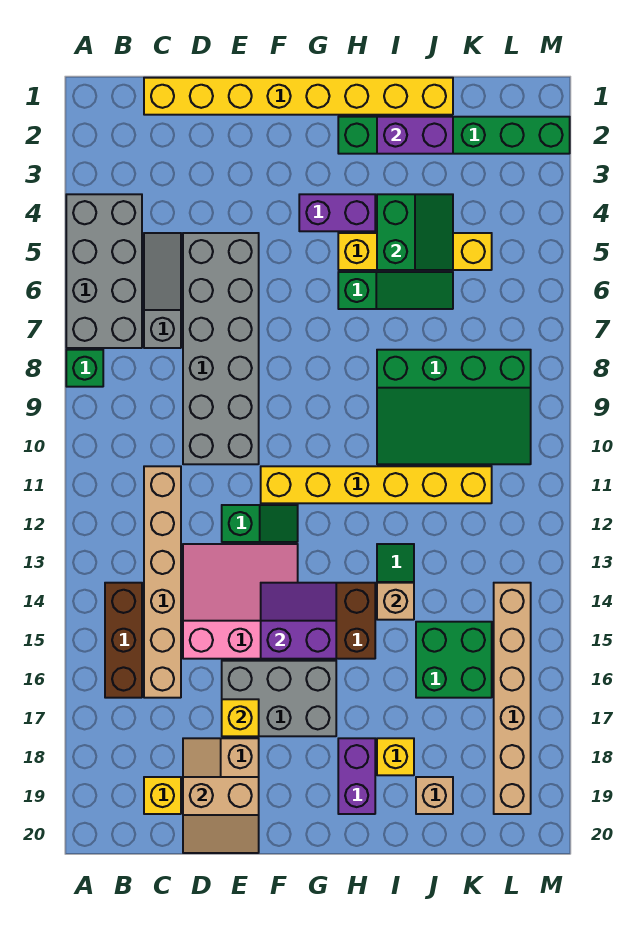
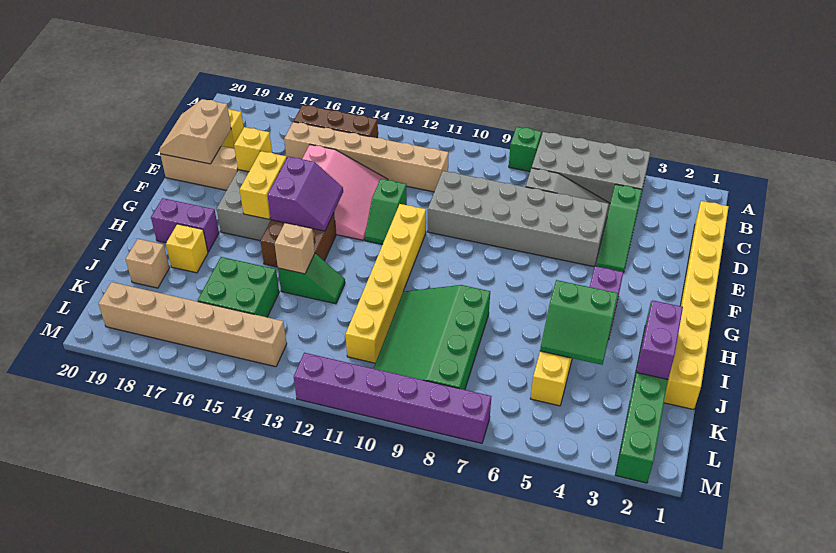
none -> yellow 1x2 brick [240,151,287,219]
green 1x3 slope [338,272,453,309] -> green 1x3 slope moved to [597,184,642,273]
none -> purple 1x6 brick [294,353,491,443]

